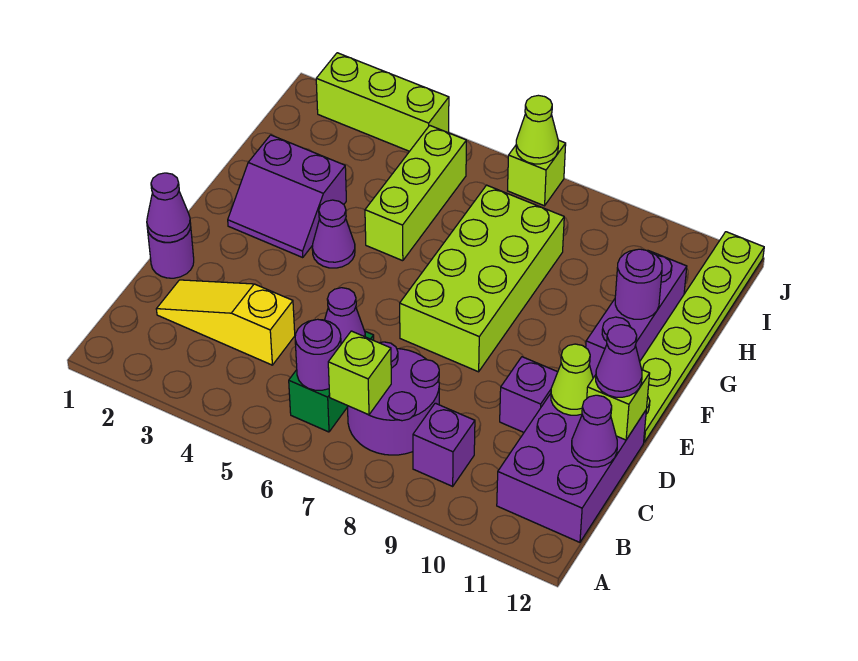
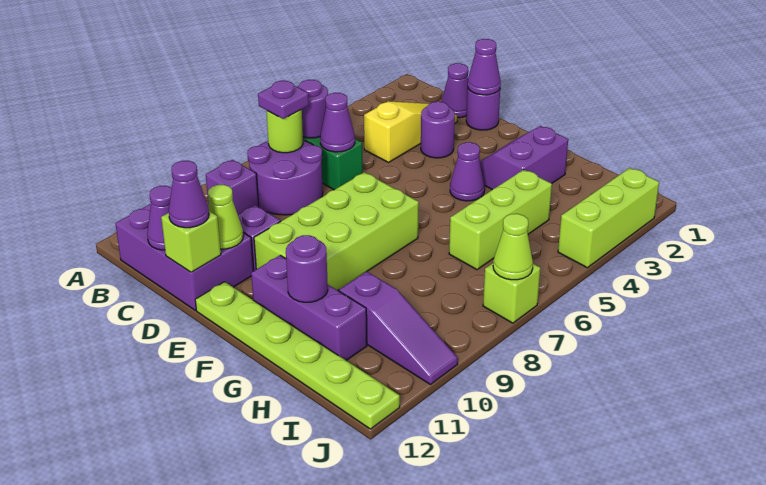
lime 1x1 brick [328,331,391,415] -> lime 1x1 round brick [266,109,303,153]
none -> purple 1x1 plate [258,81,309,119]
none -> purple 1x1 cone [441,63,468,118]
none -> purple 1x1 round brick [421,102,455,158]
lime 2x4 brick [400,185,564,372] -> lime 2x4 brick turned to [254,172,419,290]
lime 1x3 brick [365,125,466,261] -> lime 1x3 brick turned to [449,170,552,270]
none -> purple 1x3 slope [339,272,458,384]

